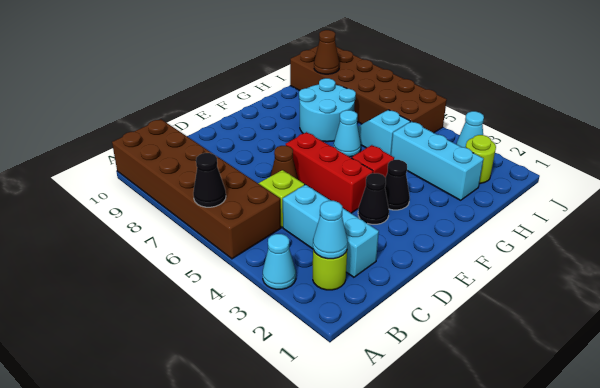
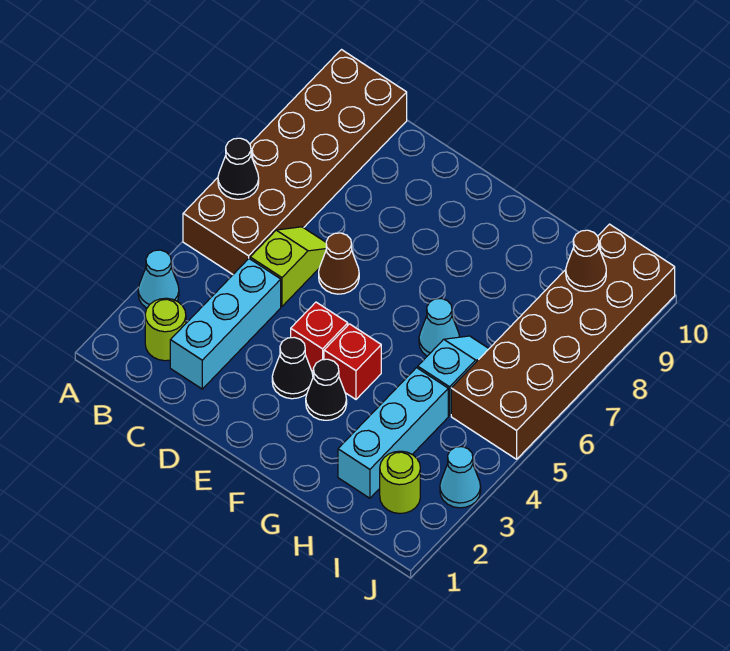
cyan 1x1 cone [313,201,348,259] -> none
red 1x3 brick [286,132,373,213] -> red 1x1 brick [291,302,348,371]
cyan 2x2 round brick [299,78,356,142] -> none

